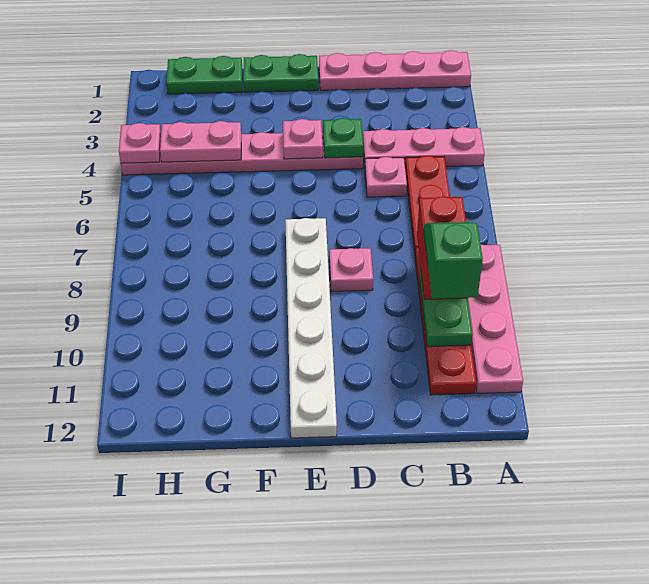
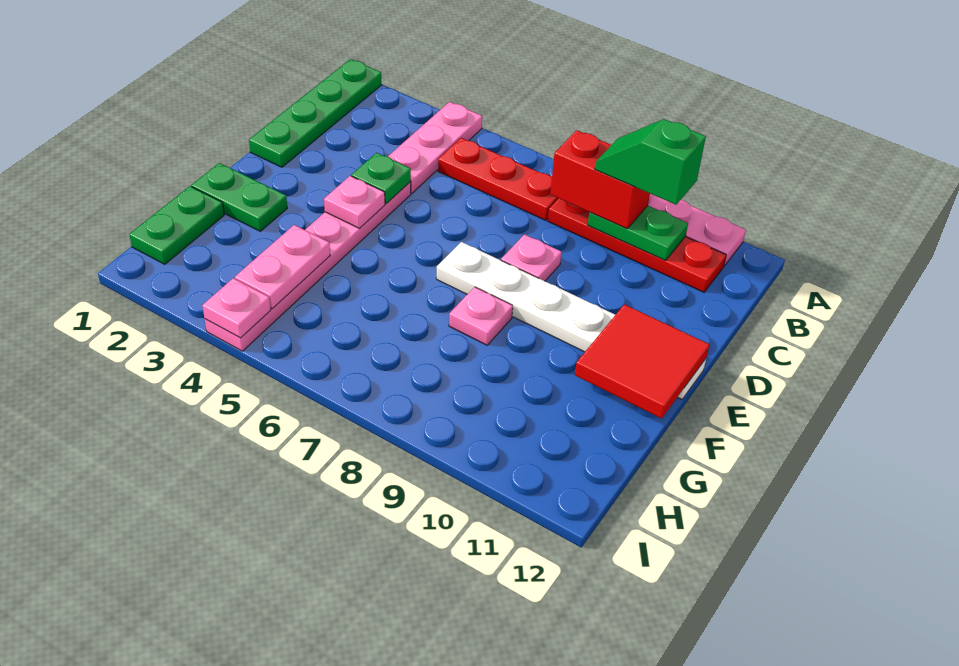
pink 1x4 plate [319,50,471,90] -> green 1x4 plate [249,59,382,167]
pink 1x1 plate [365,157,407,197] -> pink 1x1 plate moved to [449,287,513,345]
green 1x2 plate [243,54,318,92] -> green 1x2 plate turned to [191,163,287,231]
none -> red 2x2 tile [575,304,710,419]

